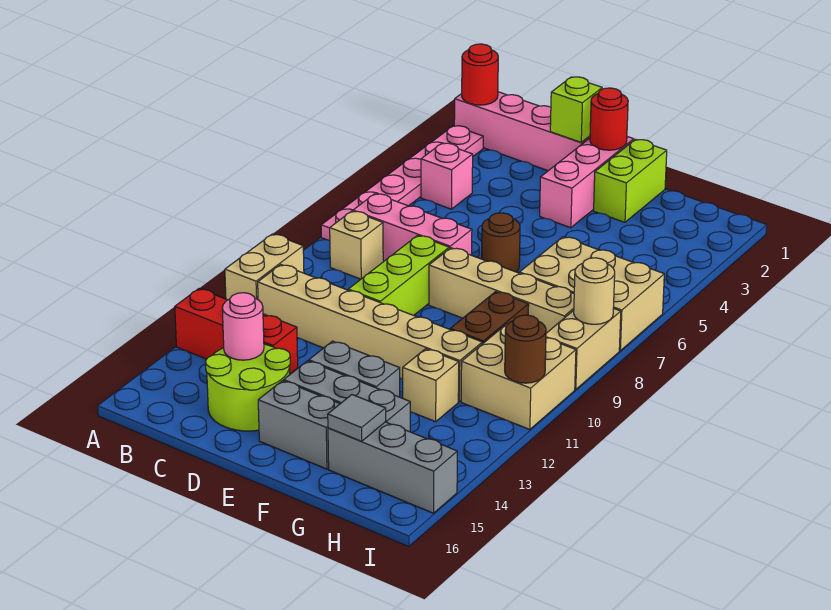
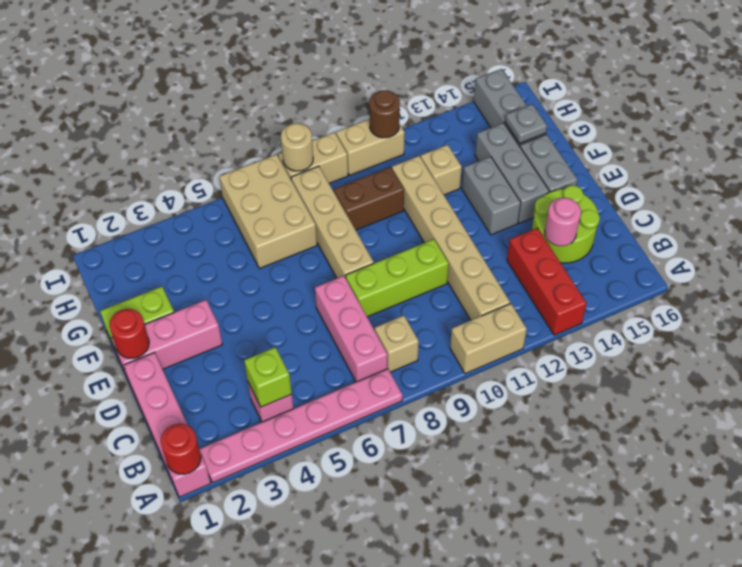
lime 1x1 brick [550,77,602,142] -> lime 1x1 brick moved to [244,347,292,407]
brown 1x1 round brick [482,213,520,272] -> none
grey 1x1 tile [328,395,386,441] -> grey 1x1 plate [505,104,547,143]
tan 2x2 brick [461,323,576,429] -> tan 1x2 brick [336,119,405,175]

